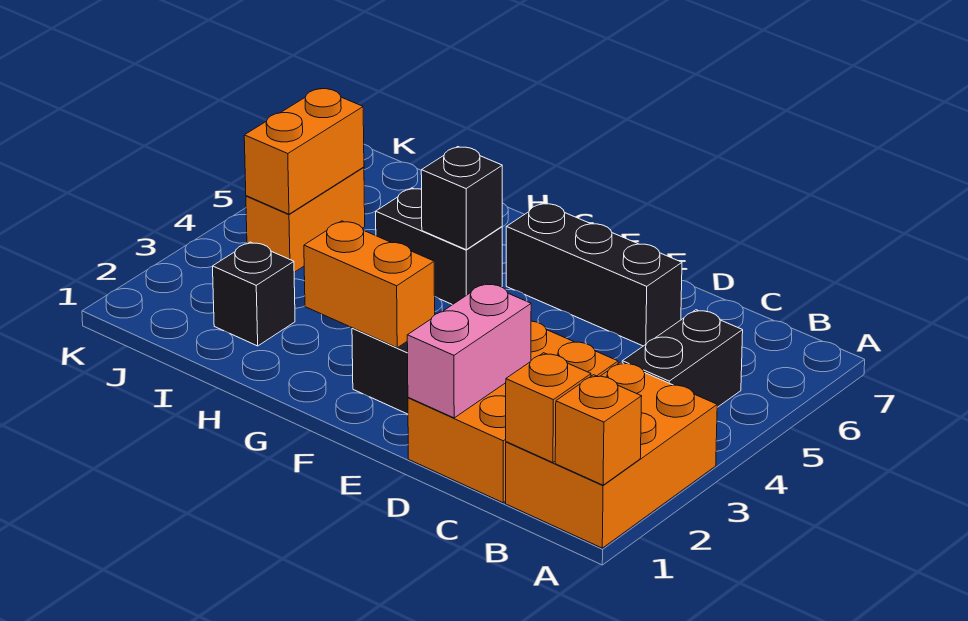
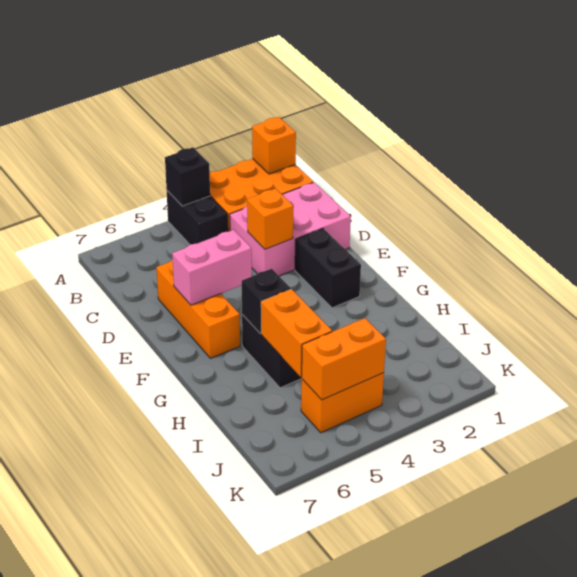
orange 1x1 brick [506,353,591,463] -> orange 1x1 brick moved to [247,188,293,249]
black 1x2 brick [622,310,743,407] -> black 1x2 brick turned to [167,191,228,245]
orange 2x3 brick [408,321,618,503] -> pink 2x3 brick [230,182,351,276]
pink 1x2 brick [407,283,531,418] -> pink 1x2 brick moved to [172,230,252,305]
black 1x3 brick [506,203,682,346] -> orange 1x3 brick [156,260,240,358]
orange 1x2 brick [304,221,435,348] -> orange 1x2 brick moved to [261,289,332,377]
black 1x1 brick [213,242,295,346] -> black 1x1 brick moved to [165,147,210,206]

